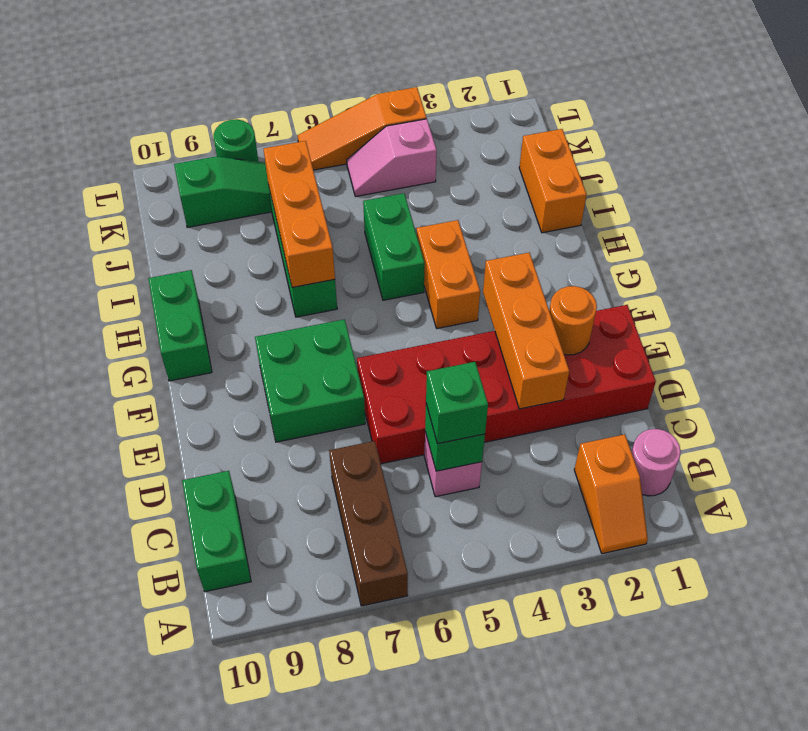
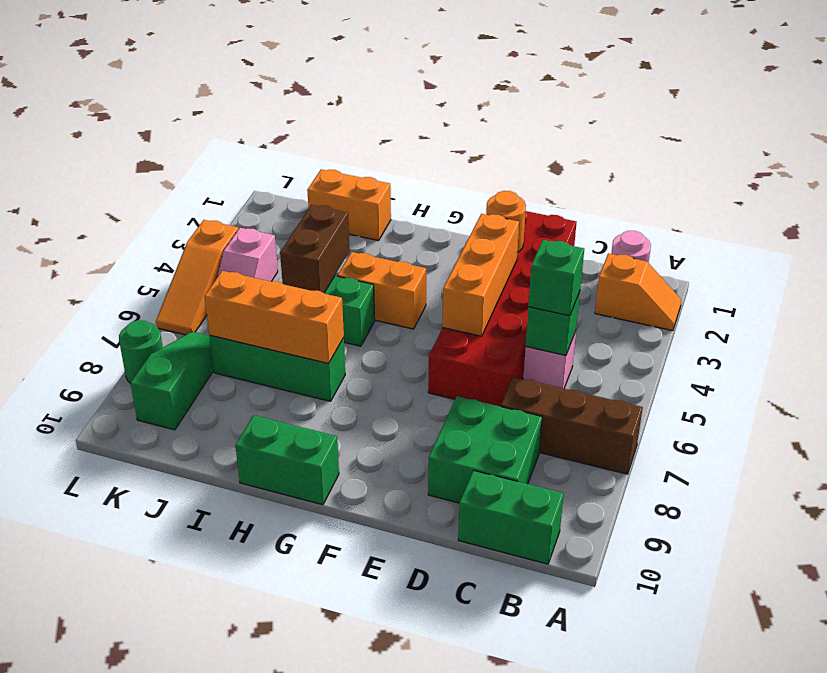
orange 1x3 brick [483,253,569,409] -> orange 1x3 brick turned to [442,214,519,336]
green 2x2 brick [255,319,365,442] -> green 2x2 brick moved to [428,396,542,503]
none -> brown 1x2 brick [280,205,350,293]

